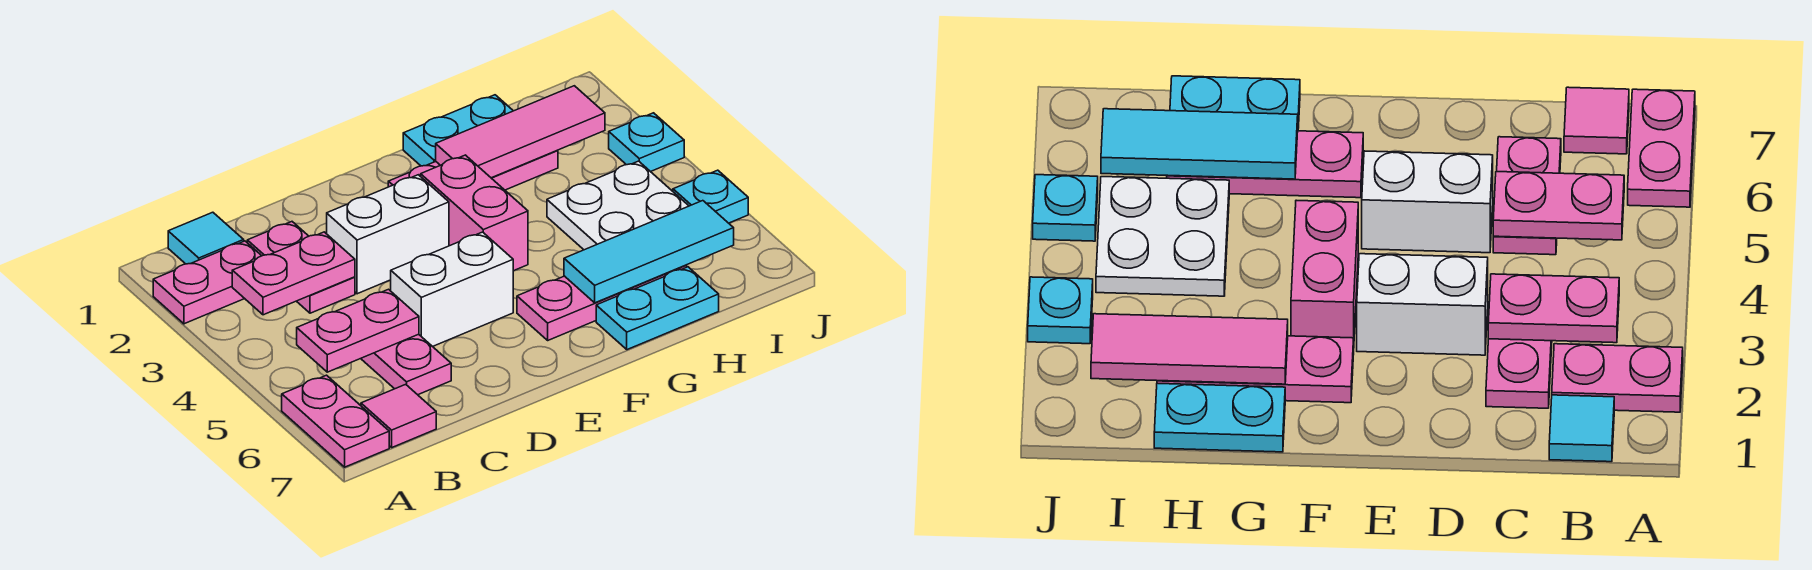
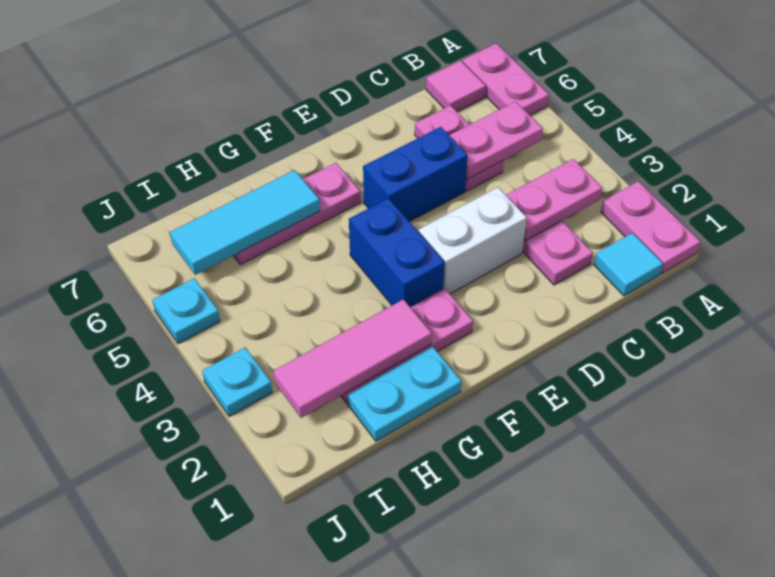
pink 1x2 plate [153,241,261,324] -> pink 1x2 plate turned to [601,181,700,274]
white 1x2 brick [391,232,513,347] -> blue 1x2 brick [363,127,468,222]
pink 1x2 brick [421,155,528,271] -> blue 1x2 brick [349,198,445,307]
cyan 1x2 plate [596,267,719,350] -> none
white 2x2 plate [547,161,688,250] -> none

